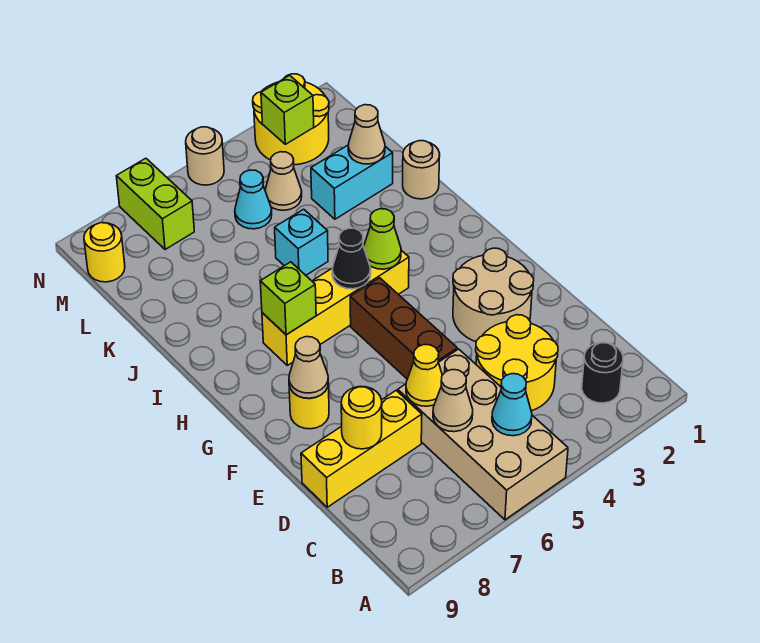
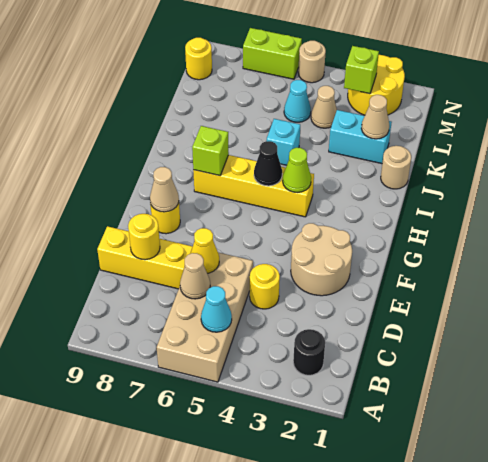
yellow 2x2 round brick [476,315,558,411] -> yellow 1x1 round brick [250,264,280,309]
brown 1x3 brick [350,278,457,379] -> none
lime 1x2 brick [116,158,194,250] -> lime 1x2 brick turned to [243,28,302,79]

